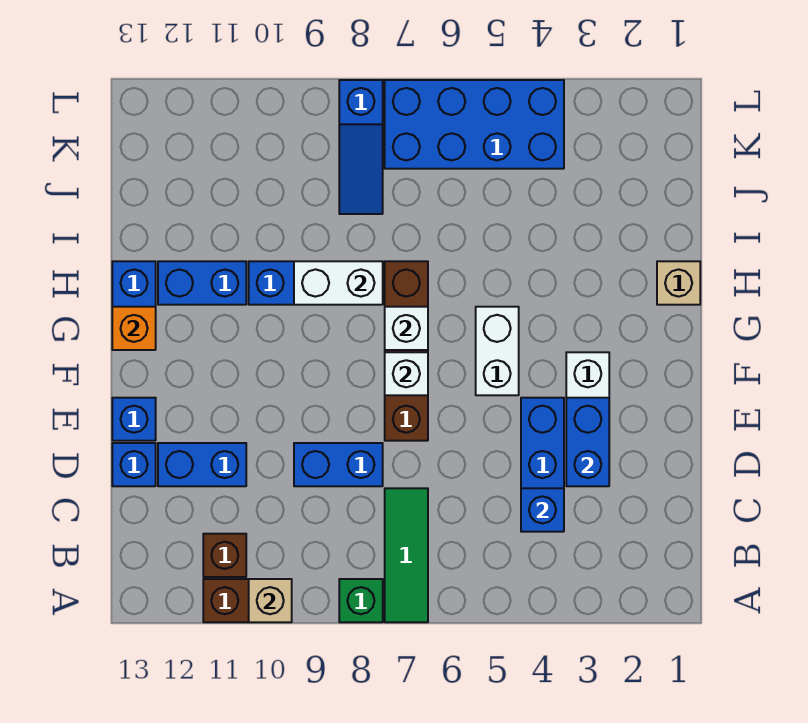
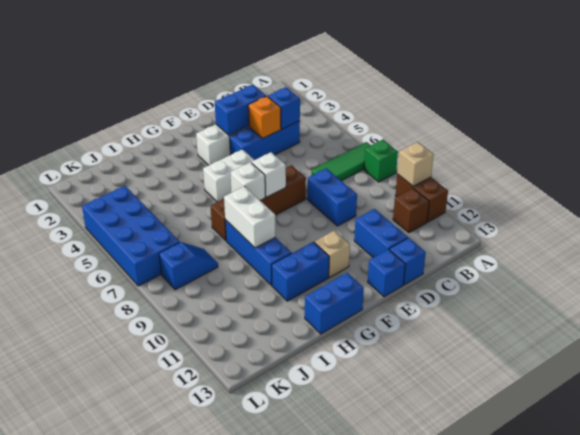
orange 1x1 brick [112,307,156,350] -> orange 1x1 brick moved to [248,96,281,139]
tan 1x1 brick [657,261,700,305] -> tan 1x1 brick moved to [314,231,350,277]
blue 1x2 brick [158,261,246,305] -> blue 1x2 brick turned to [272,242,329,301]
blue 1x3 slope [339,80,383,214] -> blue 1x2 slope [159,242,218,290]

